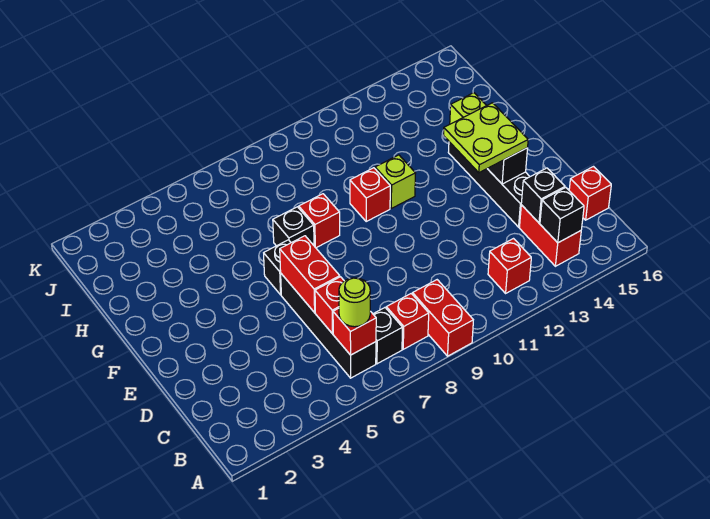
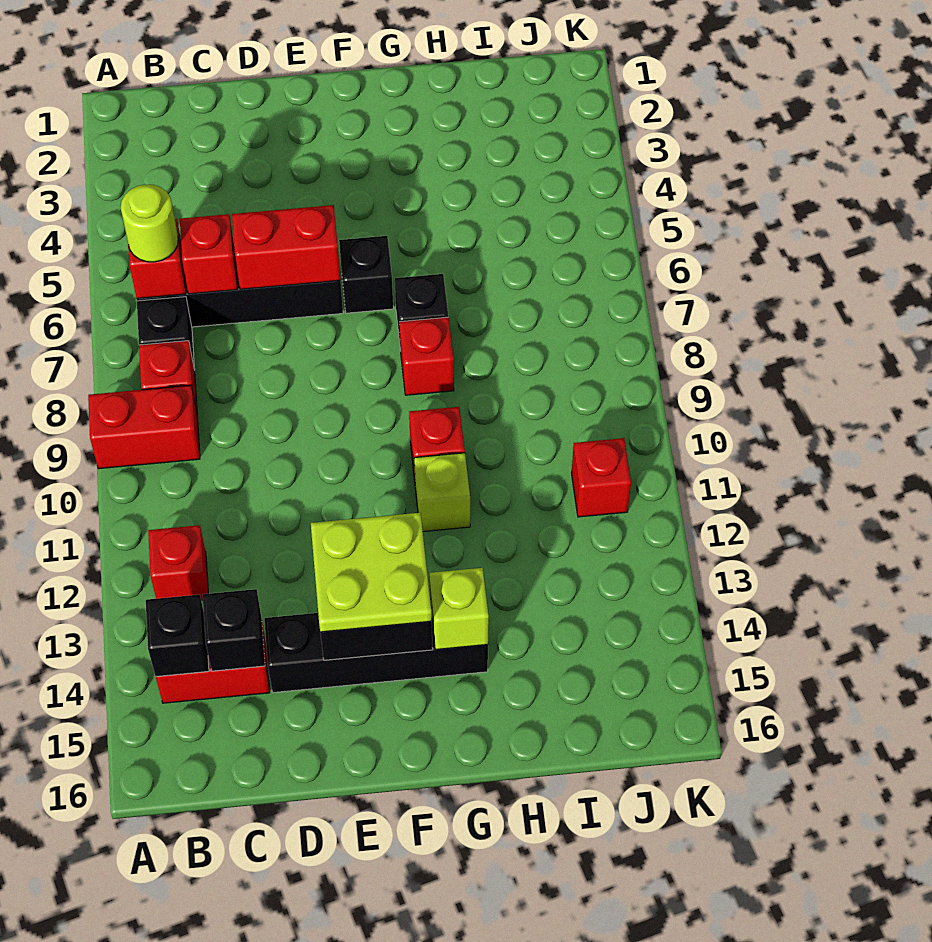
red 1x1 brick [569,167,611,220] -> red 1x1 brick moved to [572,438,631,517]

